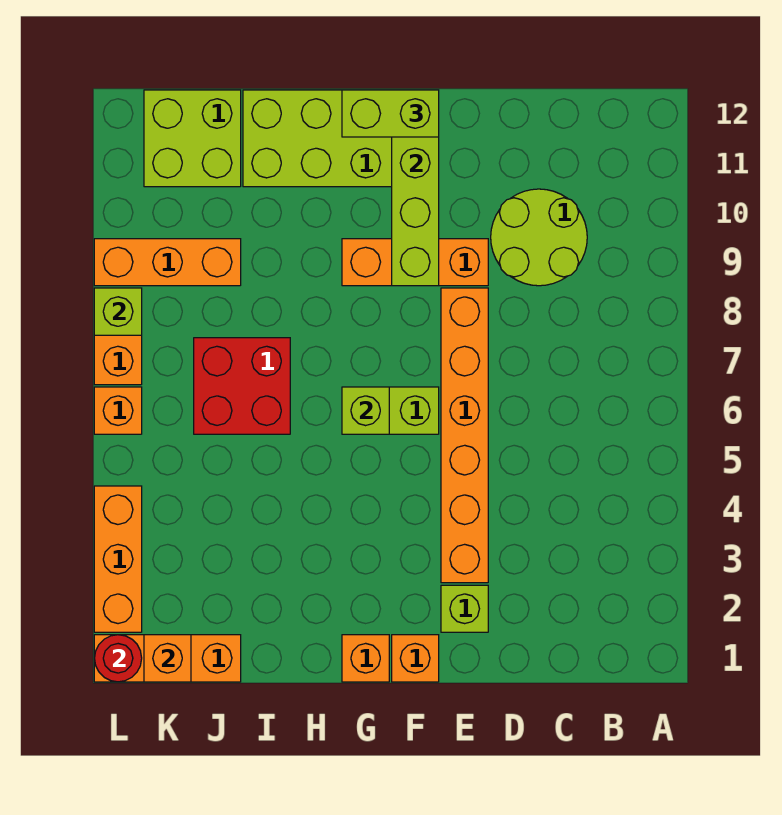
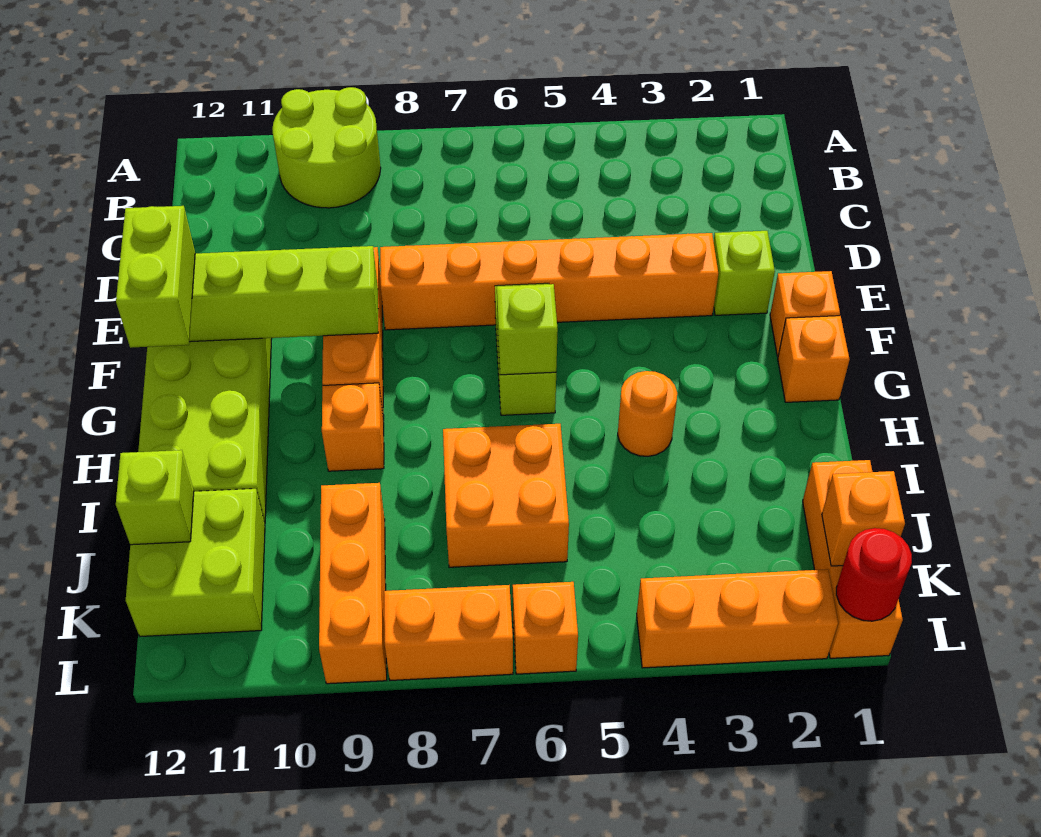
lime 2x2 round brick [491,189,587,286] -> lime 2x2 round brick moved to [272,87,381,208]
none -> orange 1x1 round brick [618,371,677,456]
none -> orange 1x1 brick [322,383,384,471]
red 2x2 brick [194,338,290,434] -> orange 2x2 brick [443,424,569,567]
lime 1x1 brick [94,288,142,335] -> lime 1x1 brick moved to [116,450,194,545]

